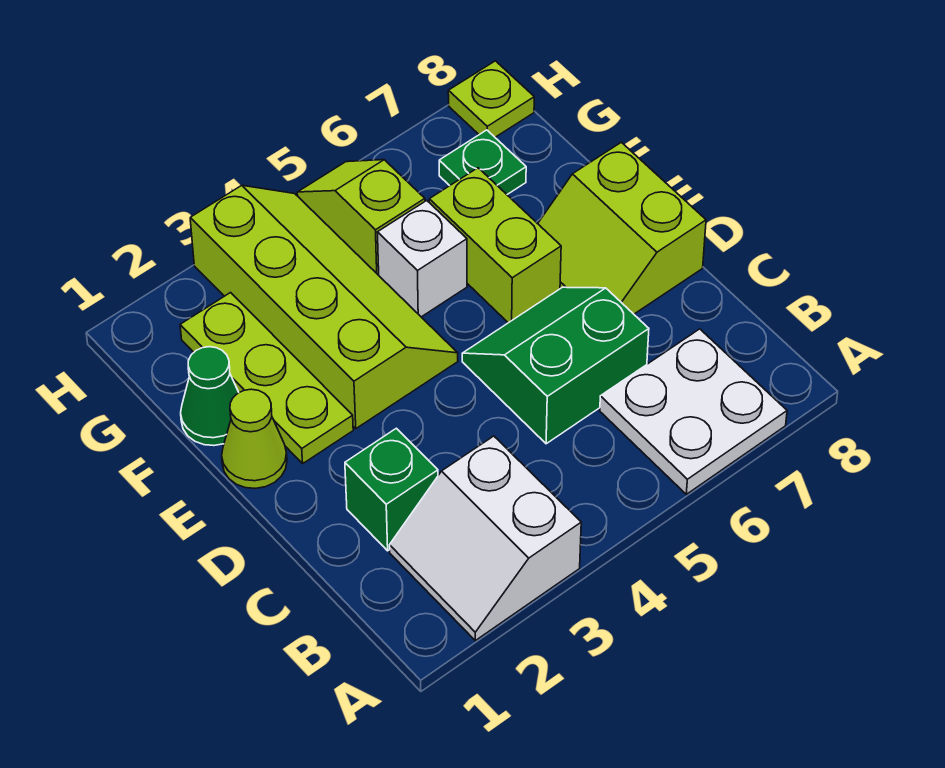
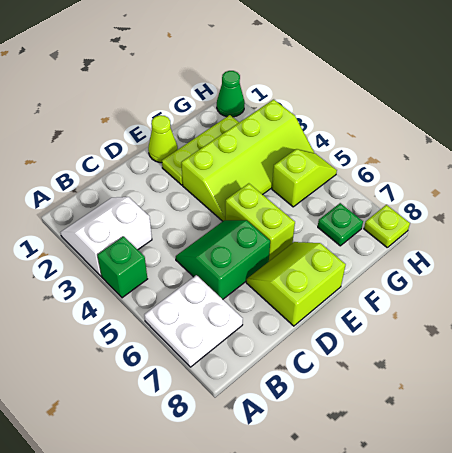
green 1x1 brick [345,428,438,551] -> green 1x1 brick moved to [97,236,147,298]
green 2x2 slope [462,287,649,444] -> green 2x2 slope turned to [176,220,270,299]
lime 1x2 brick [429,168,561,323] -> lime 1x2 brick turned to [225,183,295,261]
green 1x1 cone [181,347,239,446] -> green 1x1 cone moved to [217,71,245,117]
white 1x1 brick [378,201,467,317] -> none

